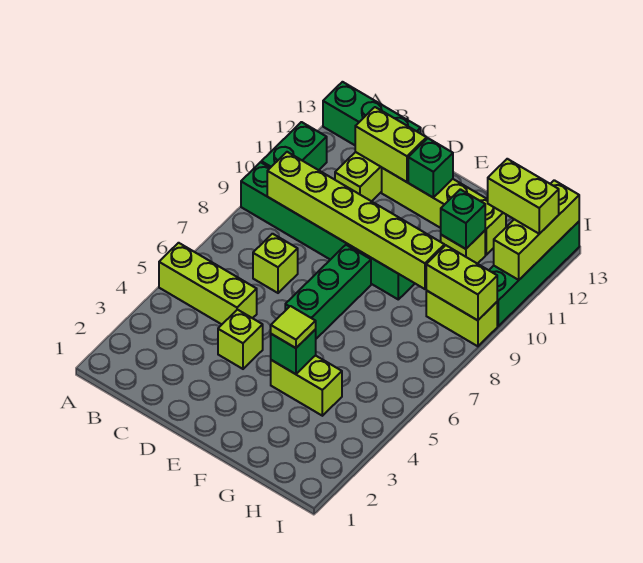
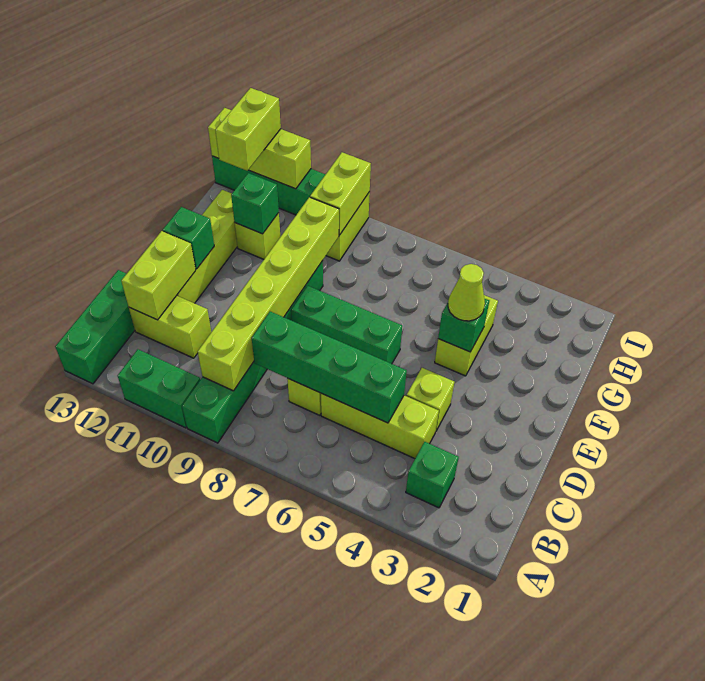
lime 1x3 brick [159,243,257,324] -> lime 1x3 brick turned to [321,393,439,459]
none -> green 1x1 brick [406,442,459,508]
none -> green 1x4 brick [252,312,407,423]
lime 1x1 tile [271,306,316,348] -> lime 1x1 cone [448,264,485,321]

